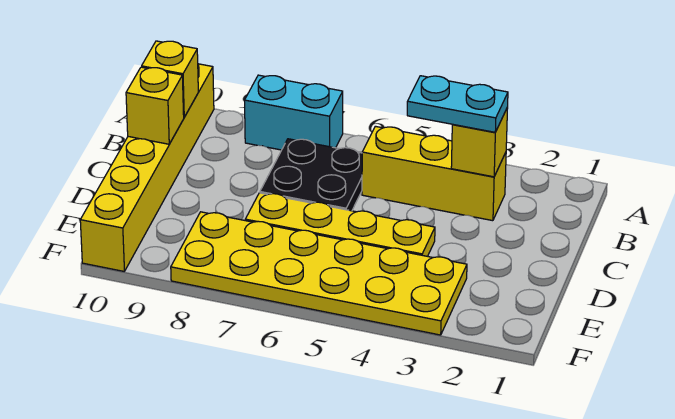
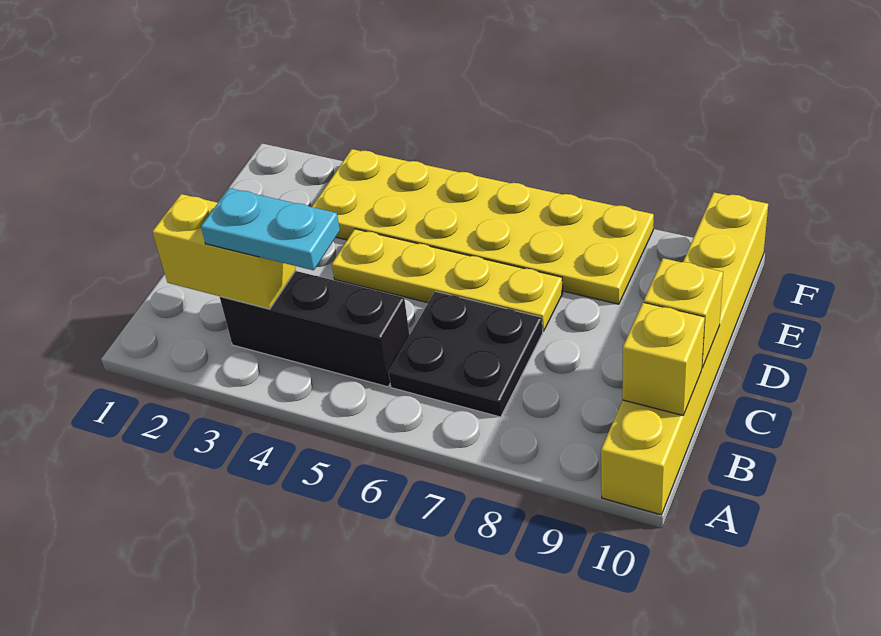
cyan 1x2 brick [245,75,343,150] -> none
yellow 1x3 brick [362,126,506,221] -> black 1x3 brick [220,271,409,387]
yellow 1x1 brick [451,107,508,177] -> yellow 1x2 brick [152,194,296,309]

